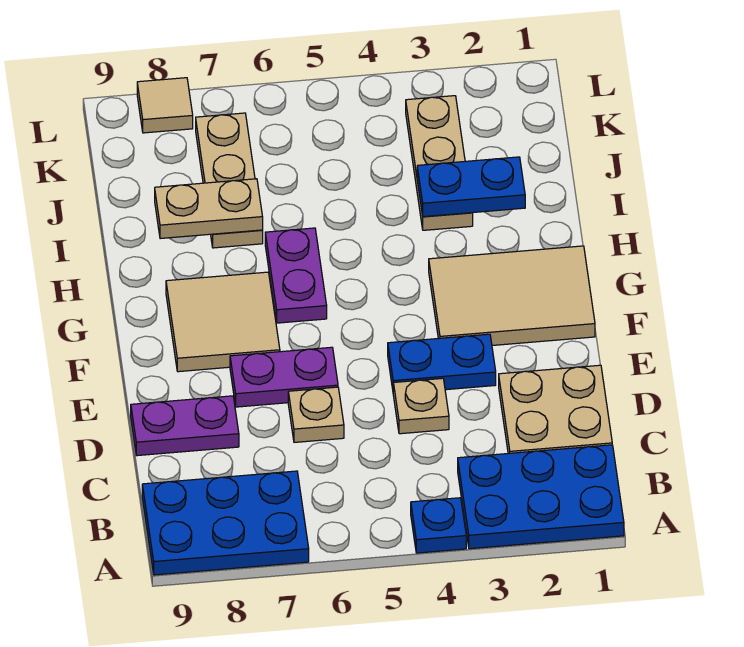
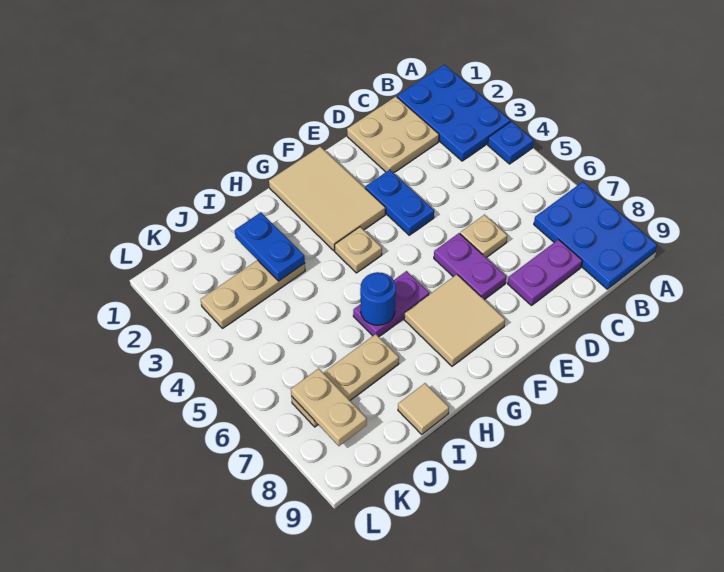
tan 1x1 plate [393,378,449,434] -> tan 1x1 plate moved to [335,227,382,273]
purple 1x2 plate [131,396,239,456] -> purple 1x2 plate turned to [508,239,582,305]
none -> blue 1x1 round brick [360,272,396,325]
tan 1x2 plate [155,179,263,239] -> tan 1x2 plate moved to [291,368,367,446]
tan 1x1 tile [137,78,193,133] -> tan 1x1 tile moved to [398,383,449,434]

